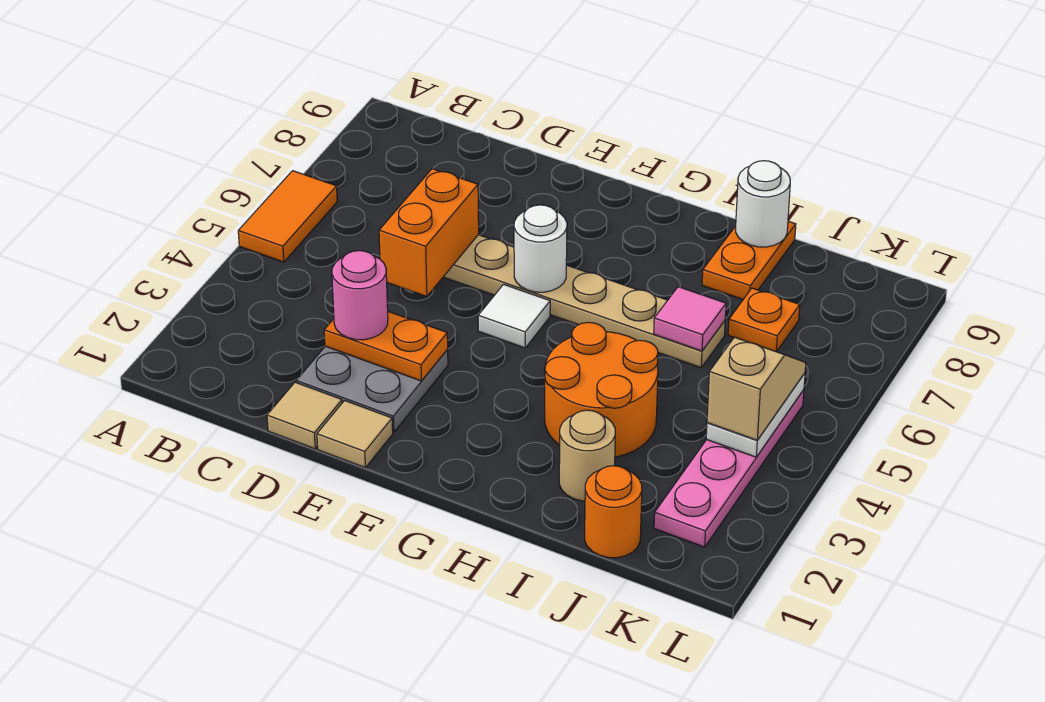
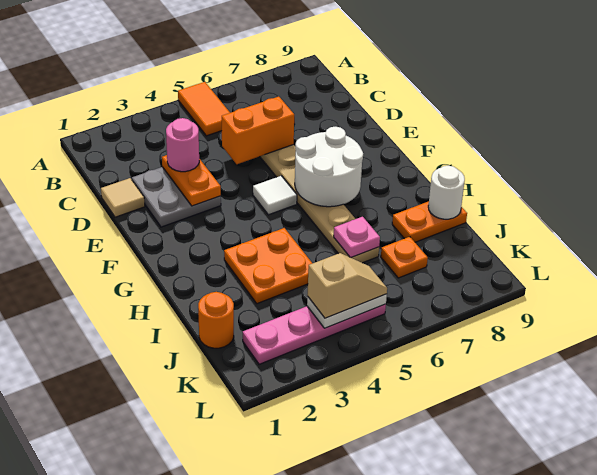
orange 1x2 tile [238,171,337,262] -> orange 1x2 tile turned to [178,82,230,136]
tan 1x1 tile [317,401,393,468] -> none
white 1x1 round brick [514,205,567,292] -> white 2x2 round brick [295,127,363,207]
orange 2x2 round brick [545,322,658,457] -> orange 2x2 plate [224,228,312,304]
tan 1x1 round brick [559,410,615,501] -> none
pink 1x1 tile [654,287,726,351] -> pink 1x1 plate [334,217,380,258]

